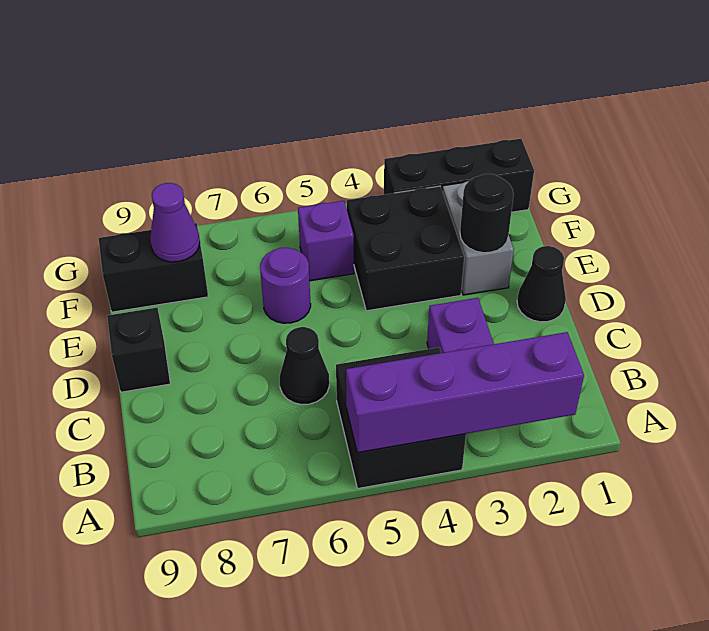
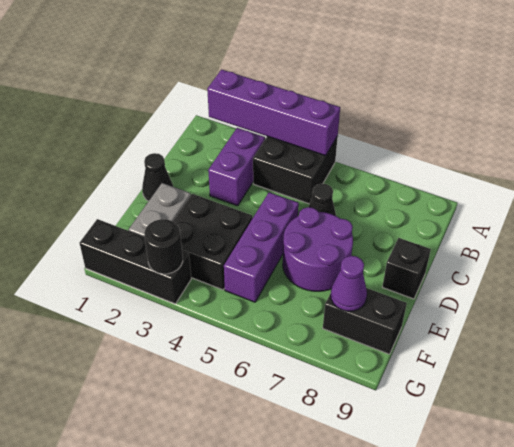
black 1x1 round brick [460,174,514,253] -> black 1x1 round brick moved to [144,219,183,274]
purple 1x1 round brick [260,248,311,323] -> purple 2x2 round brick [283,207,353,291]
purple 1x1 brick [298,201,354,281] -> purple 1x3 brick [224,192,299,302]

